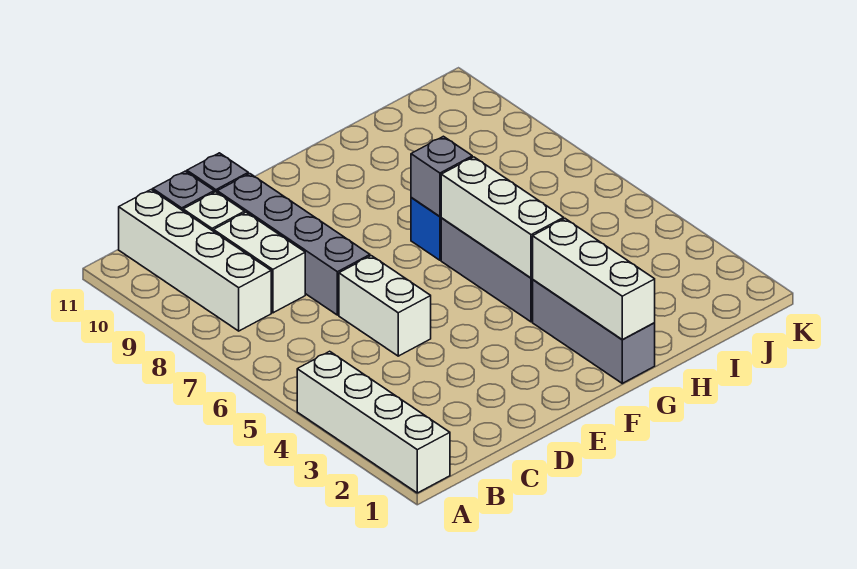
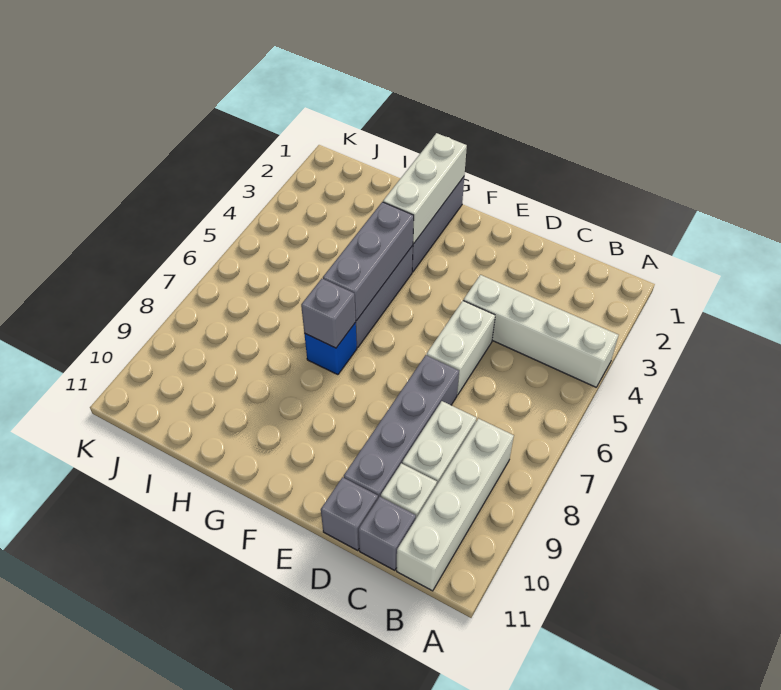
white 1x4 brick [297,351,450,493] -> white 1x4 brick turned to [463,275,618,387]
white 1x3 brick [441,157,564,278] -> grey 1x3 brick [323,202,414,321]

